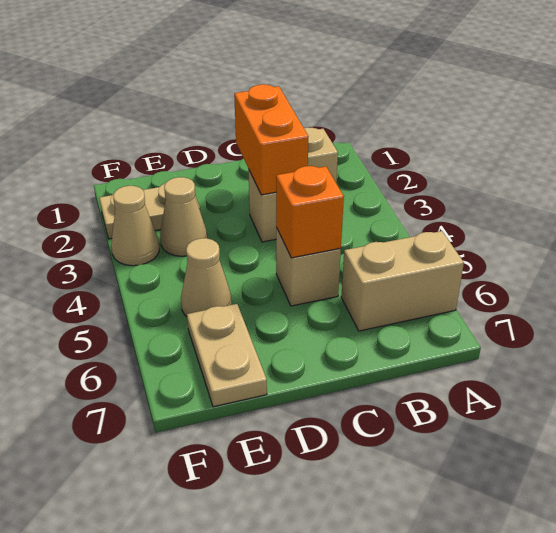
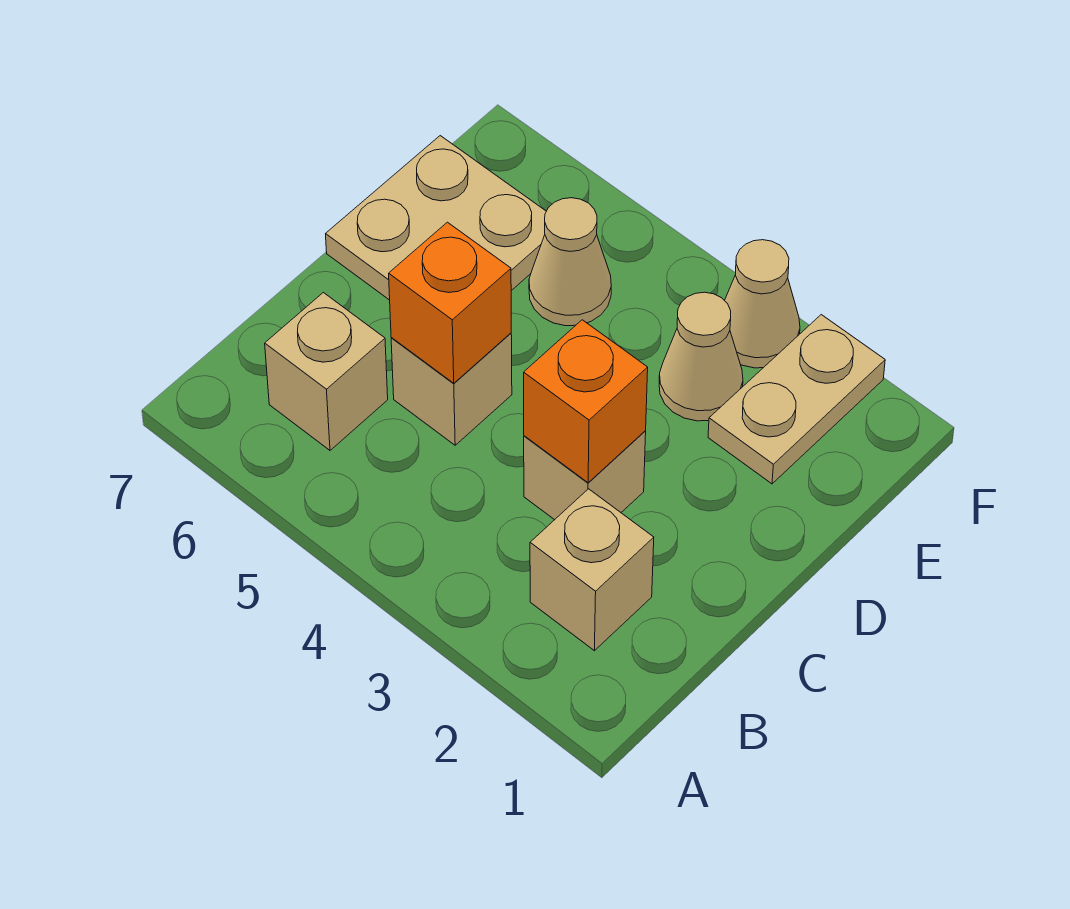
tan 1x2 brick [341,231,464,331] -> tan 1x1 brick [265,293,388,450]
orange 1x2 brick [234,84,309,195] -> orange 1x1 brick [524,320,648,483]
tan 1x2 plate [187,304,267,407] -> tan 2x2 plate [326,136,546,300]

